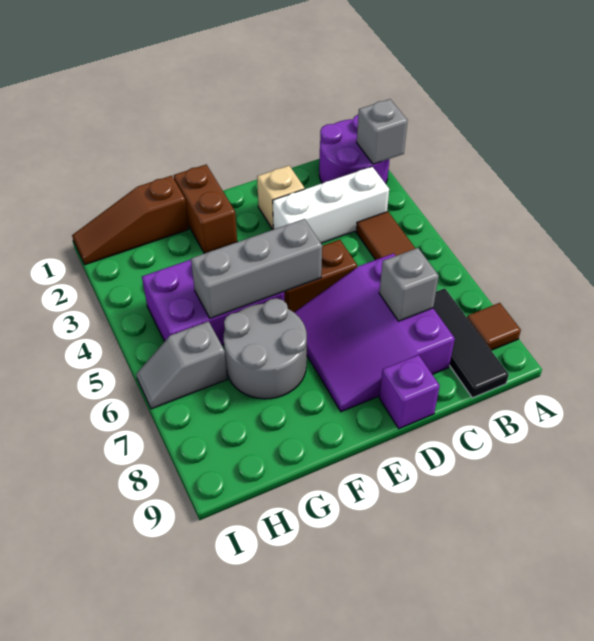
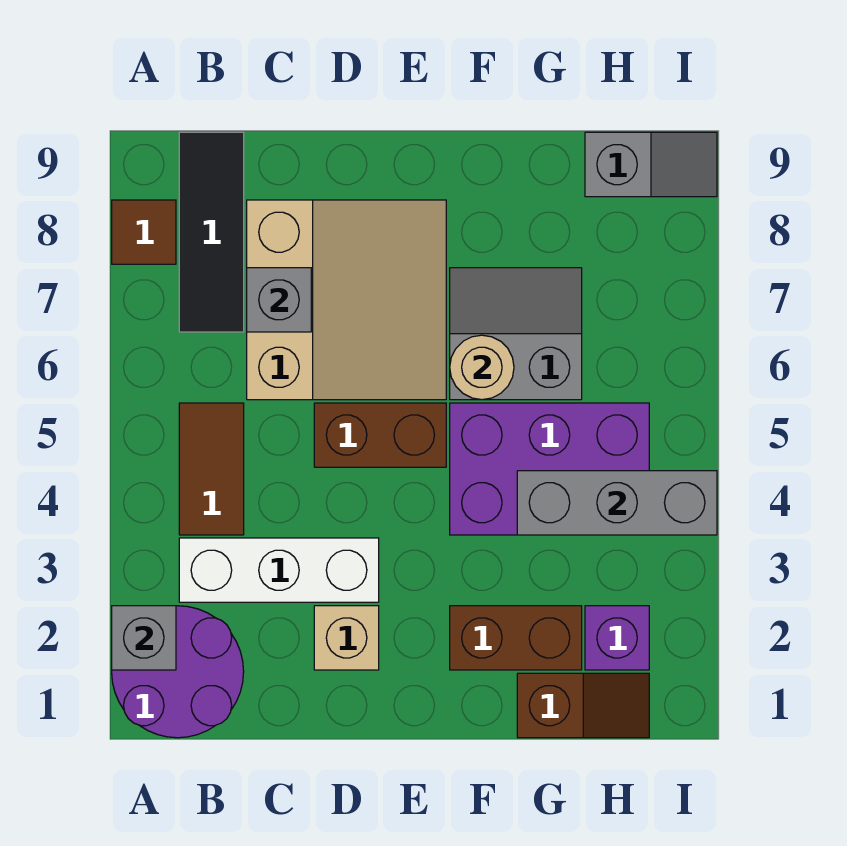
purple 3x3 slope [294,253,455,412] -> tan 3x3 slope [247,200,446,400]
purple 1x1 brick [379,355,440,429] -> purple 1x1 brick moved to [585,606,649,670]
grey 1x3 brick [191,219,322,319] -> grey 1x3 brick moved to [517,471,717,535]
brown 1x2 brick [174,165,237,253] -> brown 1x2 brick turned to [450,606,582,670]
grey 2x2 round brick [224,298,307,399] -> grey 2x2 slope [450,268,582,400]
none -> tan 1x1 round brick [450,335,514,400]
brown 1x3 slope [72,176,189,265] -> brown 1x2 slope [517,673,649,738]
grey 1x2 slope [136,321,227,409] -> grey 1x2 slope moved to [585,132,717,197]

